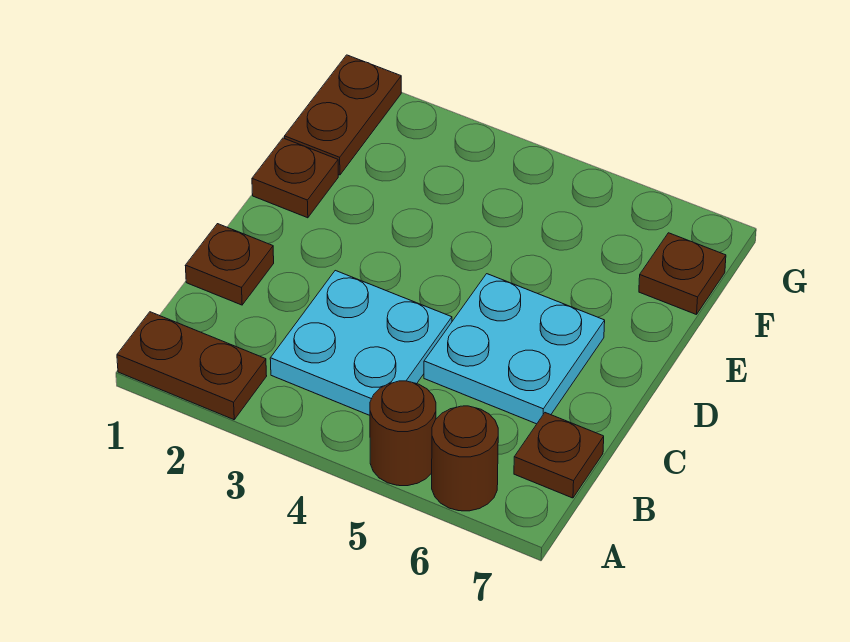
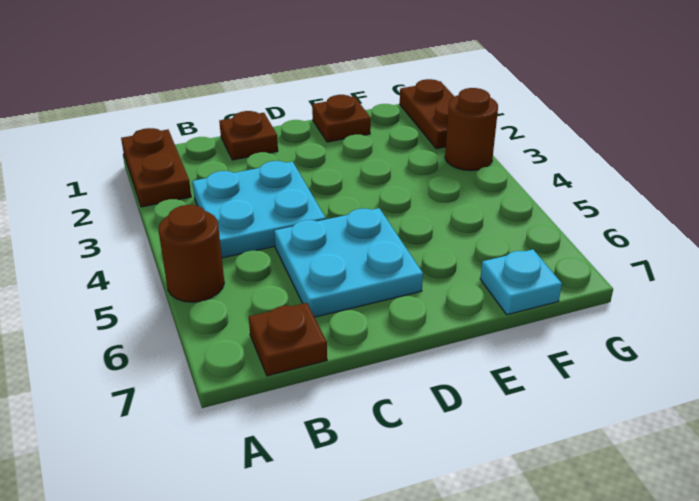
brown 1x1 round brick [432,406,498,511] -> brown 1x1 round brick moved to [445,88,498,171]
brown 1x2 plate [284,55,401,175] -> brown 1x2 plate turned to [400,79,455,149]
brown 1x1 plate [639,233,726,315] -> cyan 1x1 plate [480,249,562,315]

